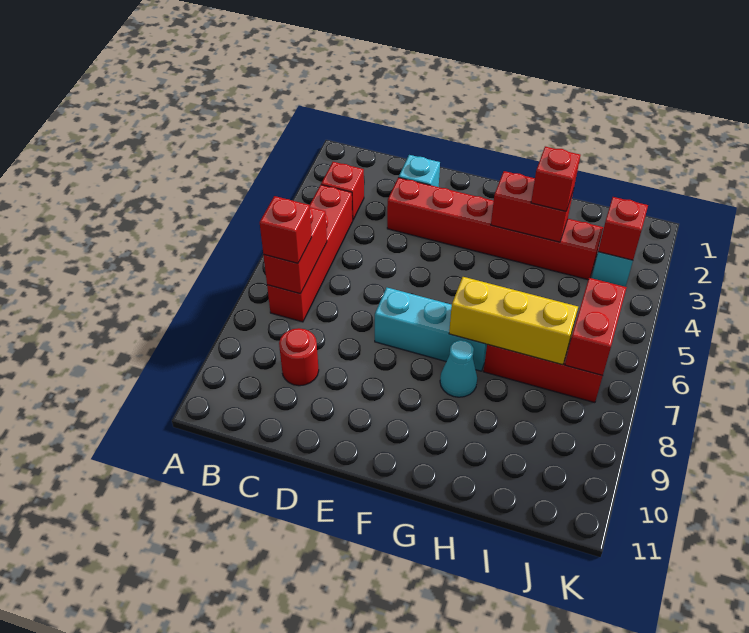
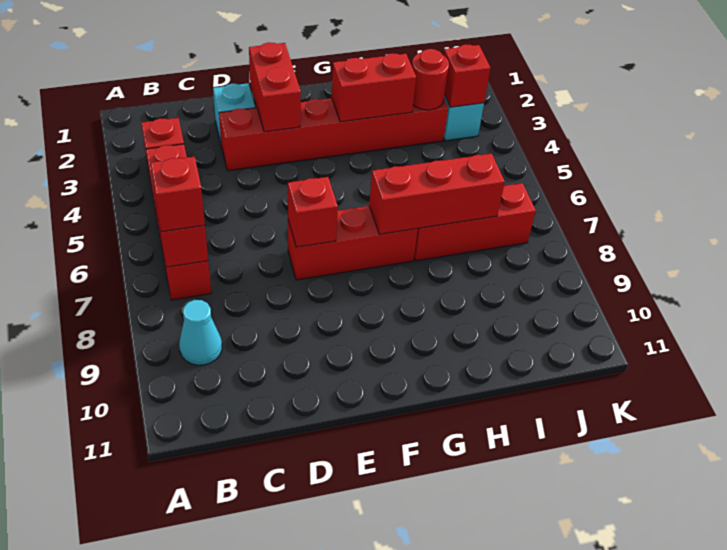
red 1x1 round brick [279,328,319,386] -> red 1x1 round brick moved to [412,49,449,110]
cyan 1x3 brick [375,288,487,371] -> red 1x3 brick [288,206,418,280]
yellow 1x3 brick [449,277,578,365] -> red 1x3 brick [369,154,505,234]
cyan 1x1 cone [440,340,477,397] -> cyan 1x1 cone moved to [179,300,222,365]
red 1x1 brick [531,146,580,211] -> red 1x1 brick moved to [288,177,338,247]
red 1x2 brick [565,278,627,376] -> red 1x2 brick moved to [249,42,301,132]

